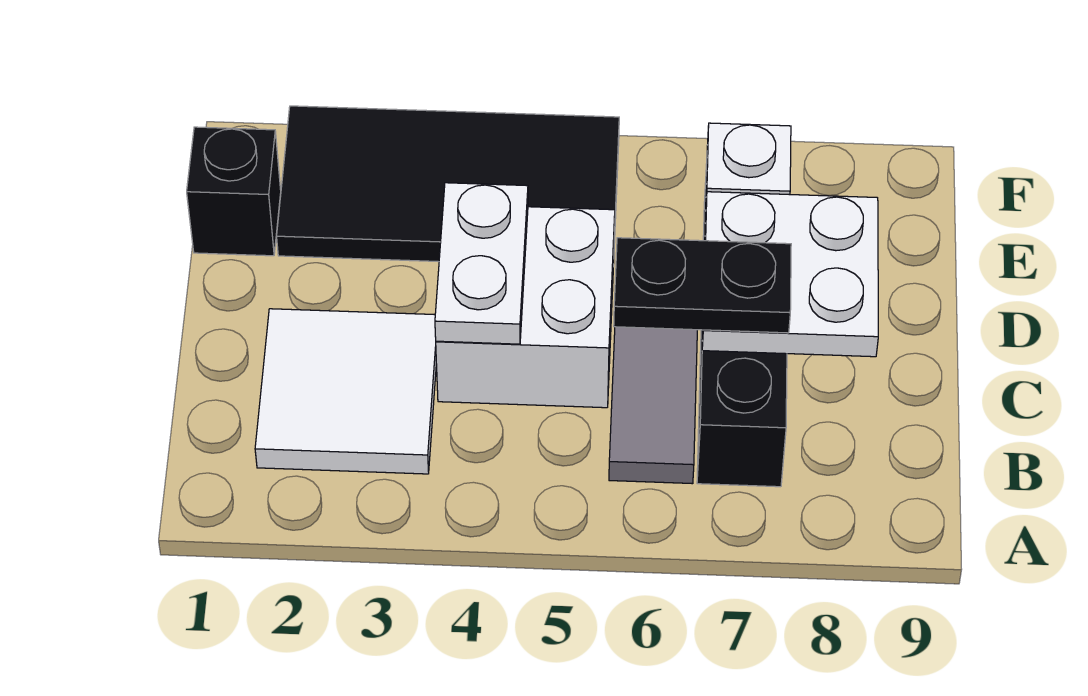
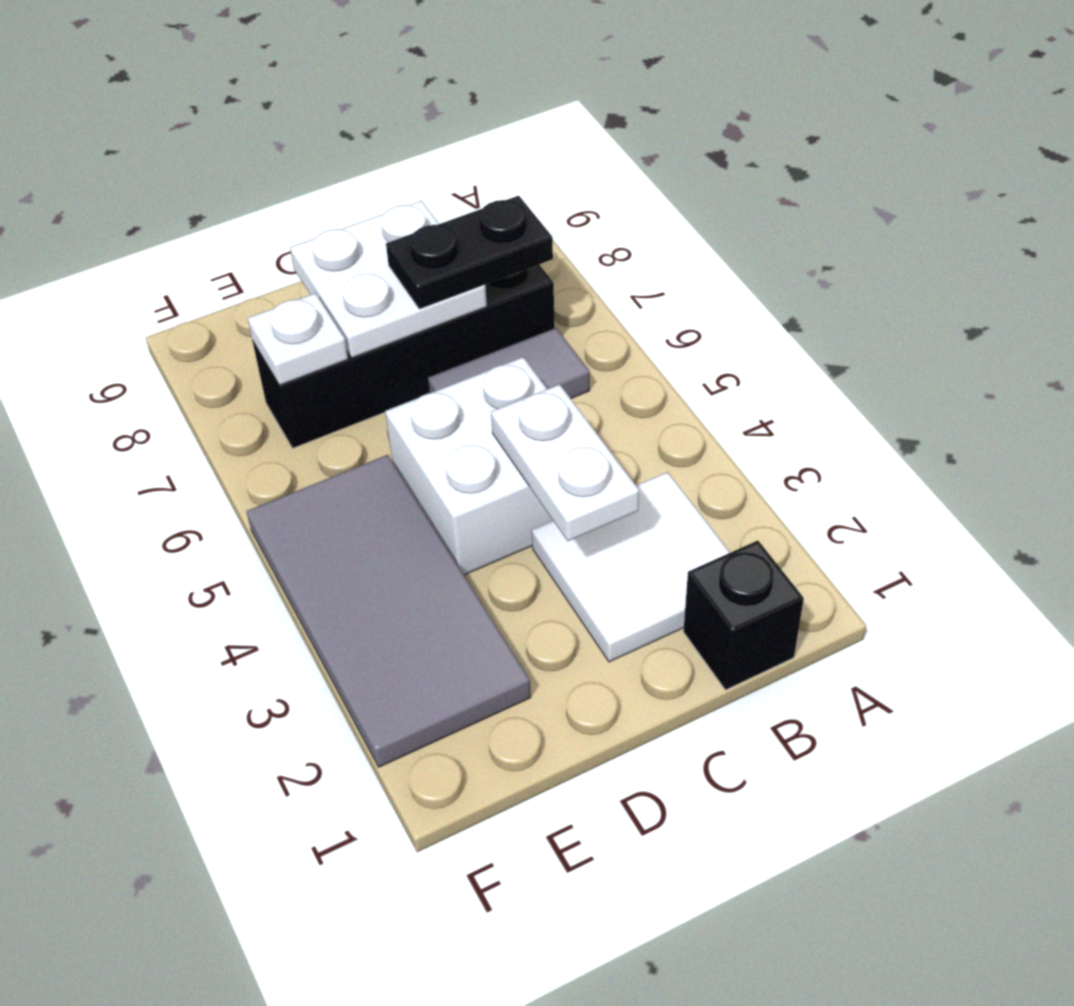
white 1x2 plate [435,183,528,344] -> white 1x2 plate turned to [491,384,639,541]
black 1x2 plate [614,238,791,333] -> black 1x2 plate turned to [386,196,553,309]
black 1x1 brick [187,127,281,256] -> black 1x1 brick moved to [683,541,804,690]
black 2x4 tile [277,106,619,266] -> grey 2x4 tile [246,455,531,767]

